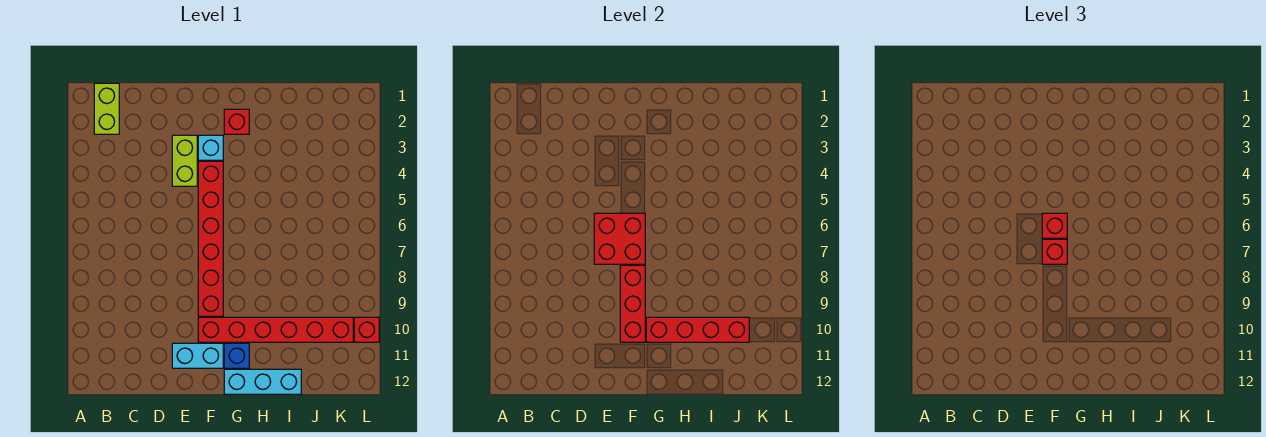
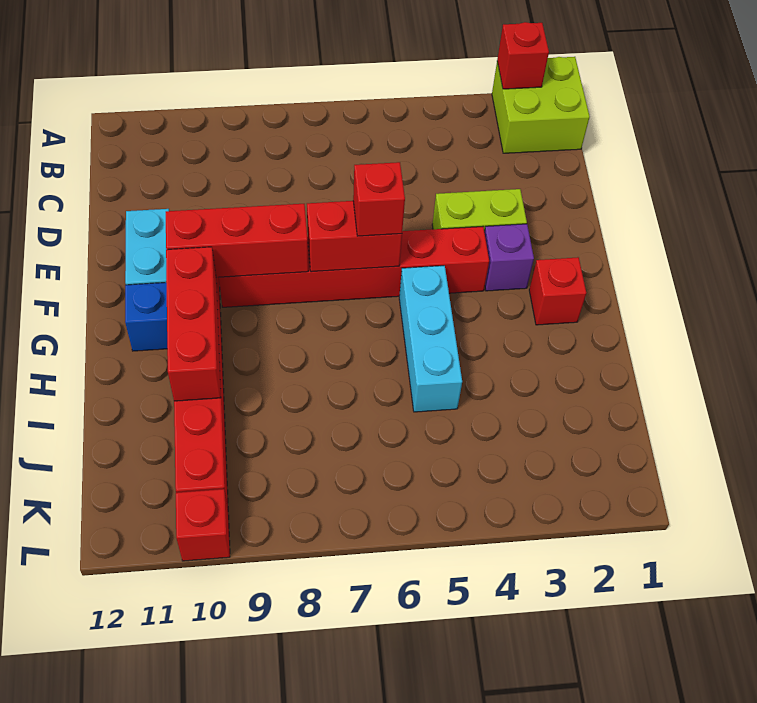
lime 1x2 brick [94,83,119,134] -> lime 2x2 brick [492,57,590,153]
red 2x2 brick [594,213,645,264] -> red 1x2 brick [307,201,402,272]
cyan 1x1 brick [198,135,223,160] -> purple 1x1 brick [484,224,534,291]
red 1x1 brick [1042,239,1067,264] -> red 1x1 brick moved to [497,22,549,89]
red 1x4 brick [646,317,749,342] -> red 1x3 brick [166,247,221,401]
cyan 1x3 brick [224,369,301,394] -> cyan 1x3 brick moved to [399,266,462,412]

